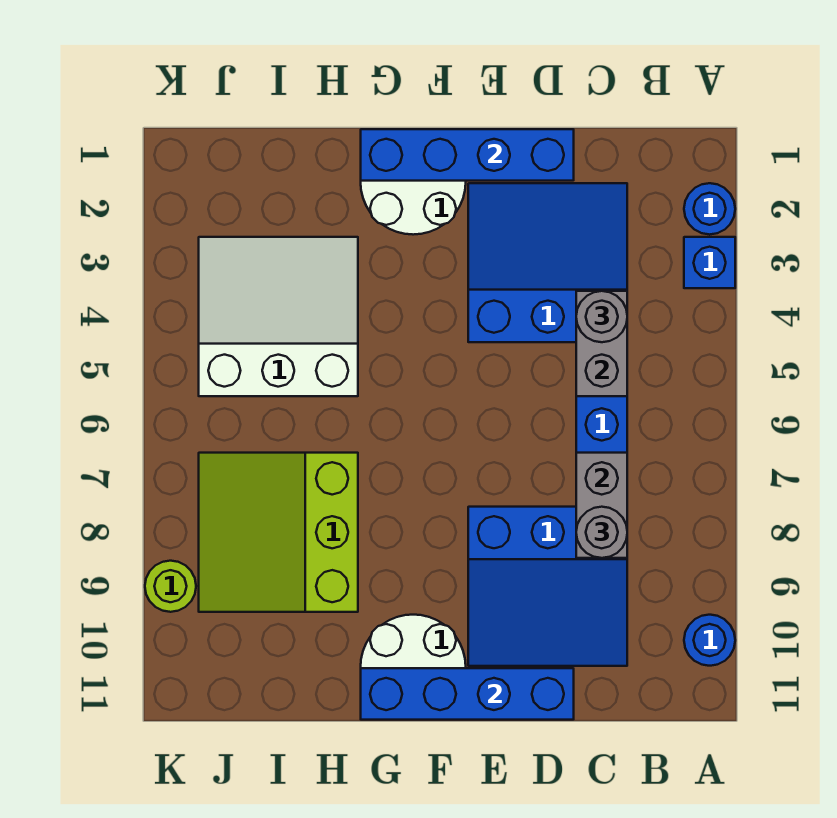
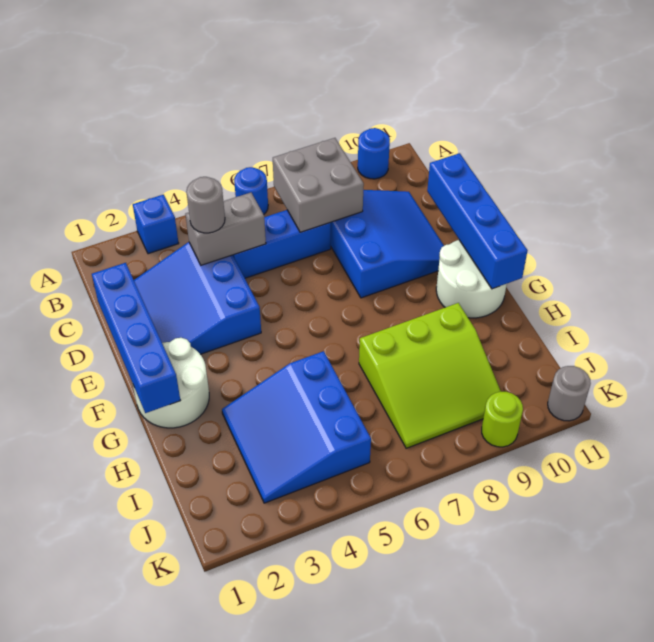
blue 1x1 round brick [684,183,735,235] -> blue 1x1 round brick moved to [234,167,268,214]
grey 1x2 brick [576,453,627,558] -> grey 2x2 brick [273,138,364,232]
grey 1x1 round brick [576,507,627,558] -> grey 1x1 round brick moved to [548,366,591,421]
white 3x3 slope [199,237,358,396] -> blue 3x3 slope [222,351,371,503]

